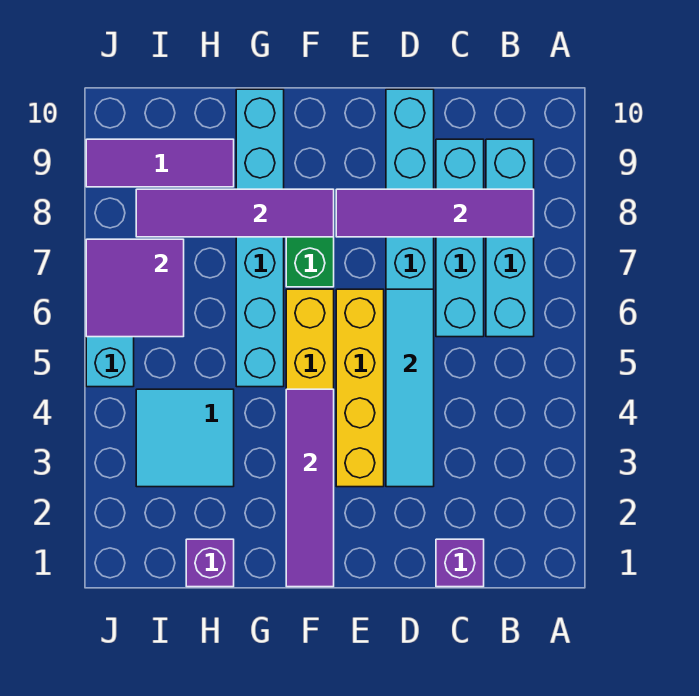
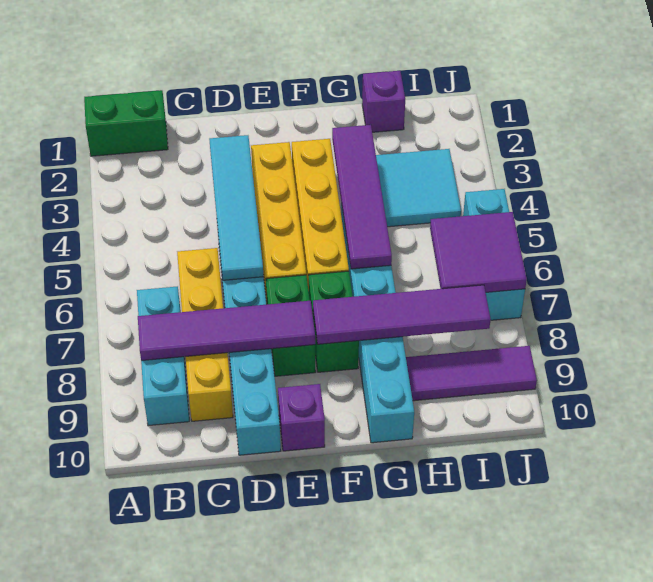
none -> green 1x2 brick [84,90,168,156]
cyan 1x4 brick [486,139,534,337] -> cyan 1x3 brick [137,286,189,426]
purple 1x1 brick [436,539,484,587] -> purple 1x1 brick moved to [278,384,325,451]
cyan 1x4 brick [436,139,484,337] -> yellow 1x4 brick [177,248,233,421]
none -> green 1x2 brick [266,275,316,376]
purple 1x4 tile [286,389,334,587] -> purple 1x4 tile moved to [332,125,392,269]

